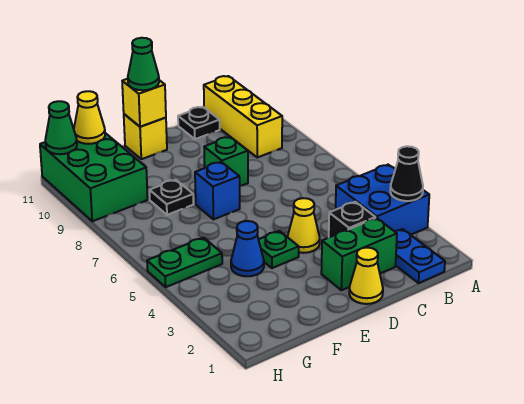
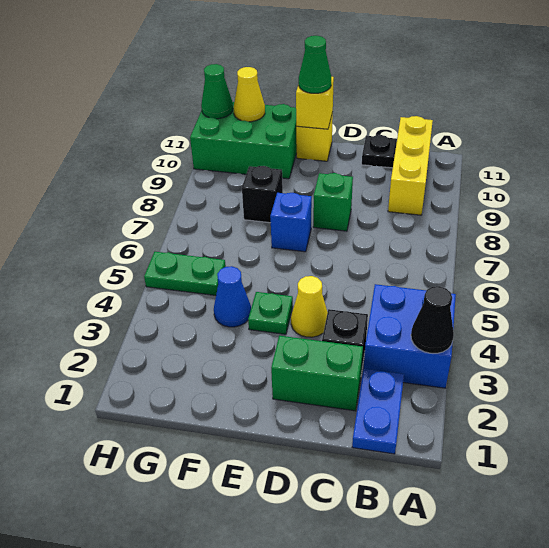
yellow 1x1 cone [349,248,383,304] -> none
black 1x1 plate [149,180,194,215] -> black 1x1 brick [242,166,283,223]
green 2x3 brick [40,133,148,221] -> green 2x3 brick turned to [190,102,297,179]

